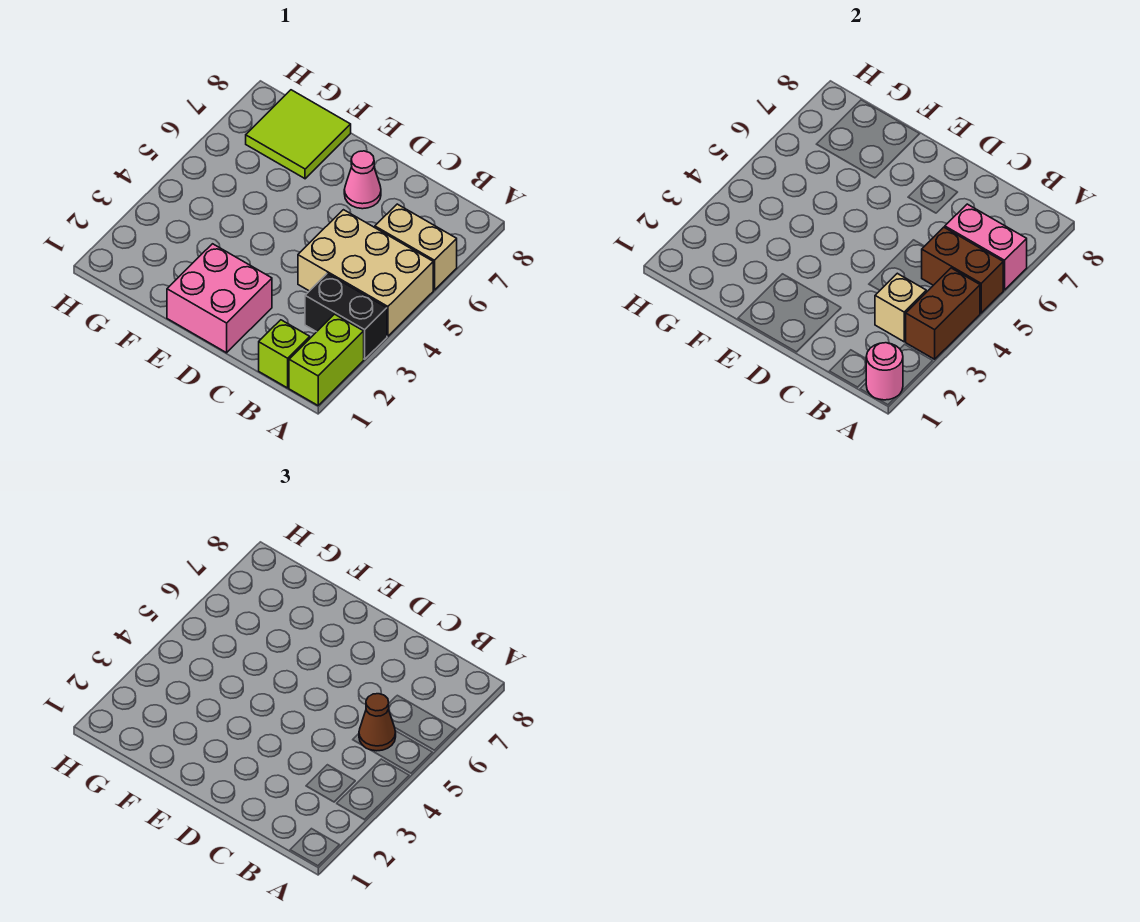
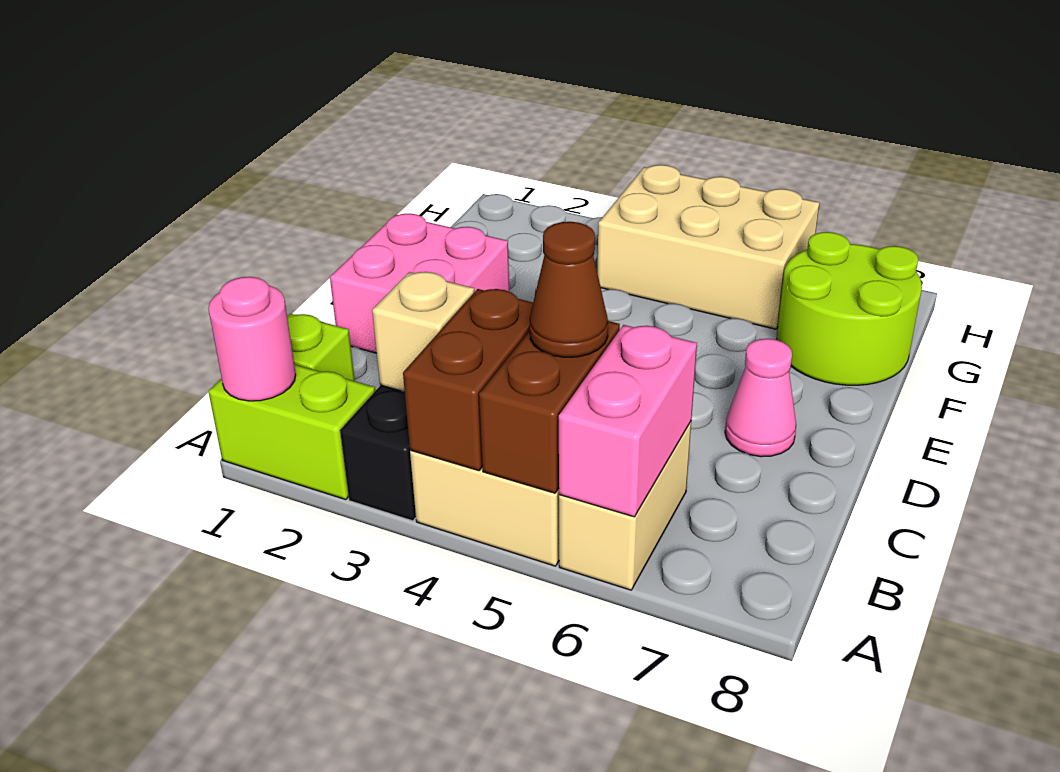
brown 1x2 brick [906,268,980,359] -> brown 1x2 brick turned to [403,289,533,471]
lime 2x2 tile [246,90,351,179] -> lime 2x2 round brick [776,232,922,385]
none -> tan 2x3 brick [597,165,819,329]

